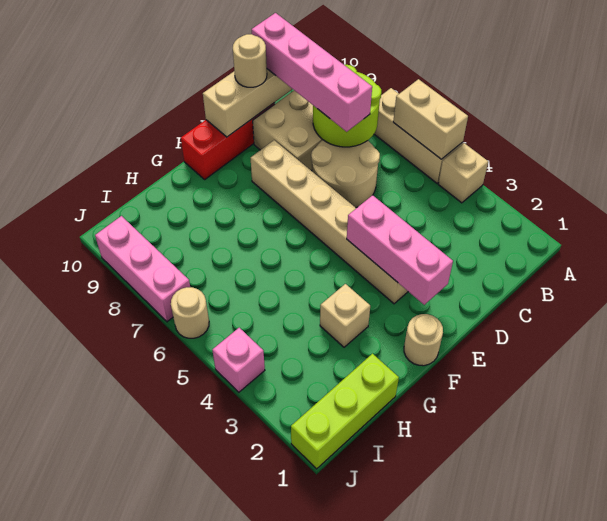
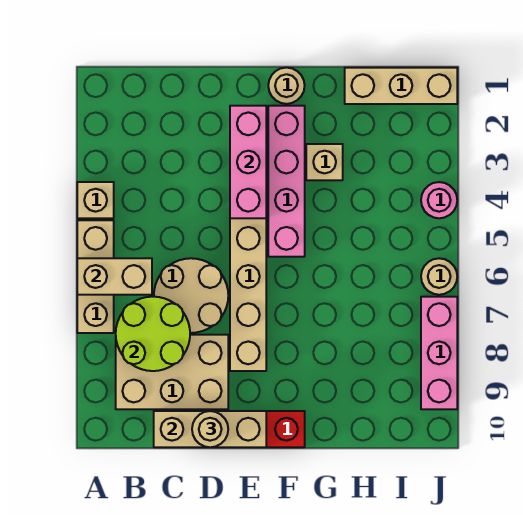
tan 1x2 brick [393,79,468,159] -> tan 1x2 brick turned to [77,258,152,295]
pink 1x4 brick [252,13,372,132] -> pink 1x4 brick moved to [268,106,305,257]
lime 1x3 brick [291,354,399,469] -> tan 1x3 brick [345,68,457,104]
pink 1x1 brick [212,328,265,392] -> pink 1x1 round brick [421,182,457,218]

